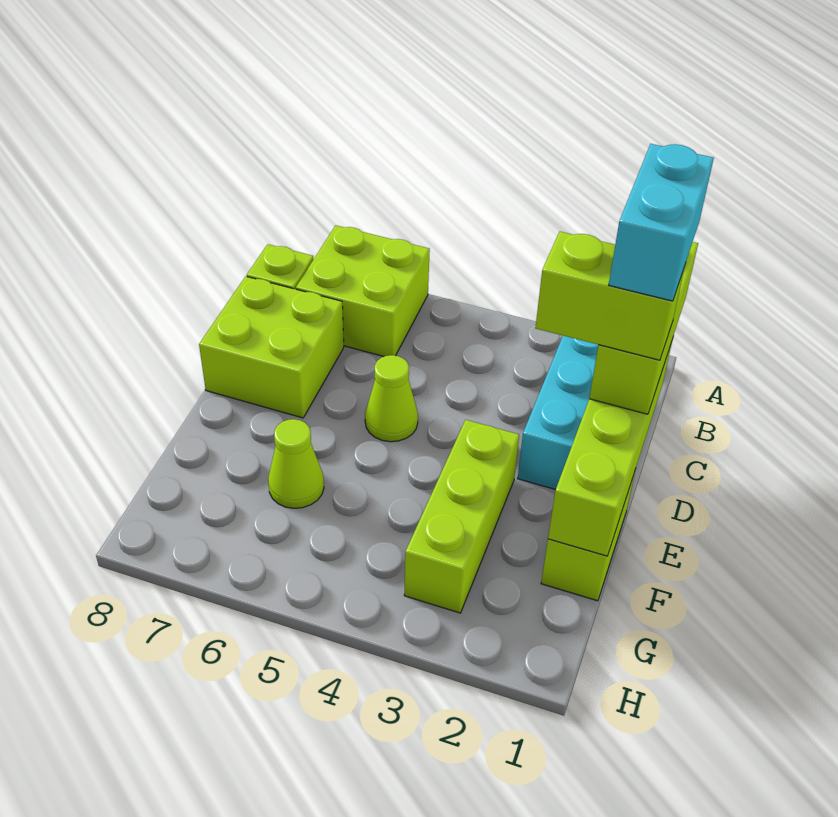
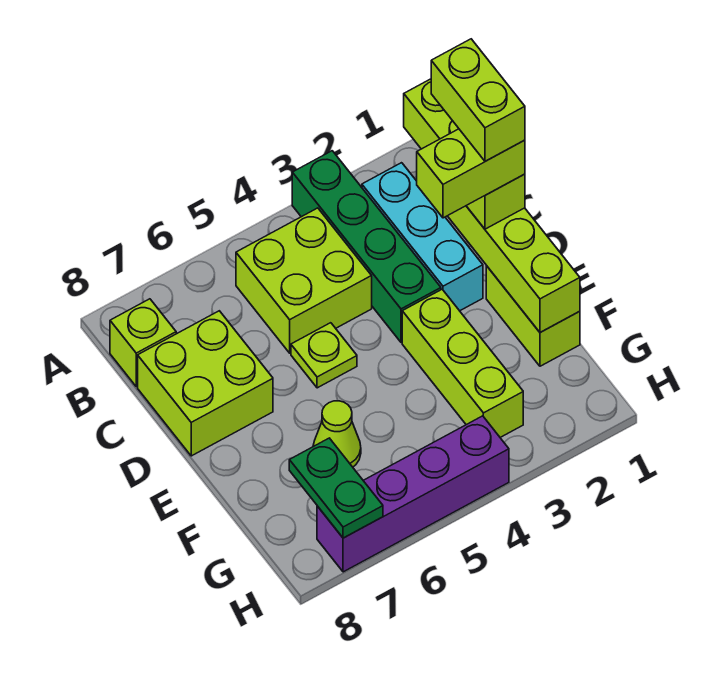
none -> green 1x4 brick [292,151,441,342]
lime 2x2 brick [296,225,430,357] -> lime 2x2 brick moved to [236,208,372,353]
cyan 1x2 brick [609,144,714,301] -> lime 1x2 brick [431,39,525,161]
lime 1x1 cone [365,355,418,442] -> lime 1x1 plate [291,323,357,388]
none -> green 1x2 plate [289,438,383,538]
none -> purple 1x4 brick [317,416,509,572]

